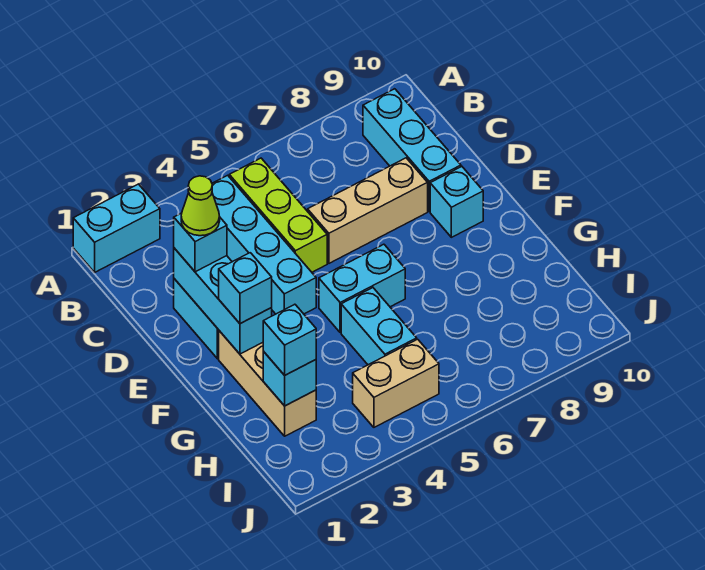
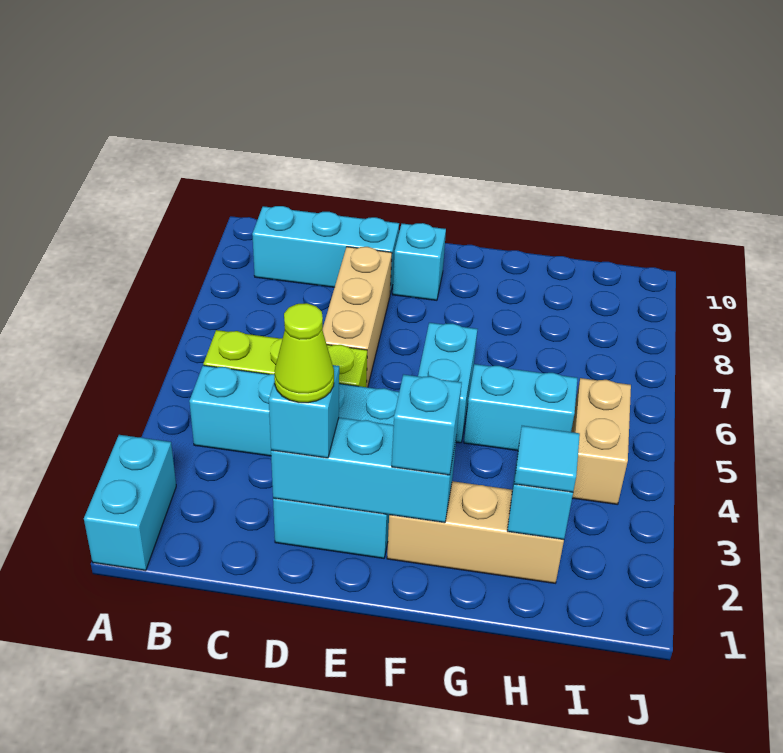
cyan 1x1 brick [263,304,316,375] -> cyan 1x1 tile [514,426,580,492]

